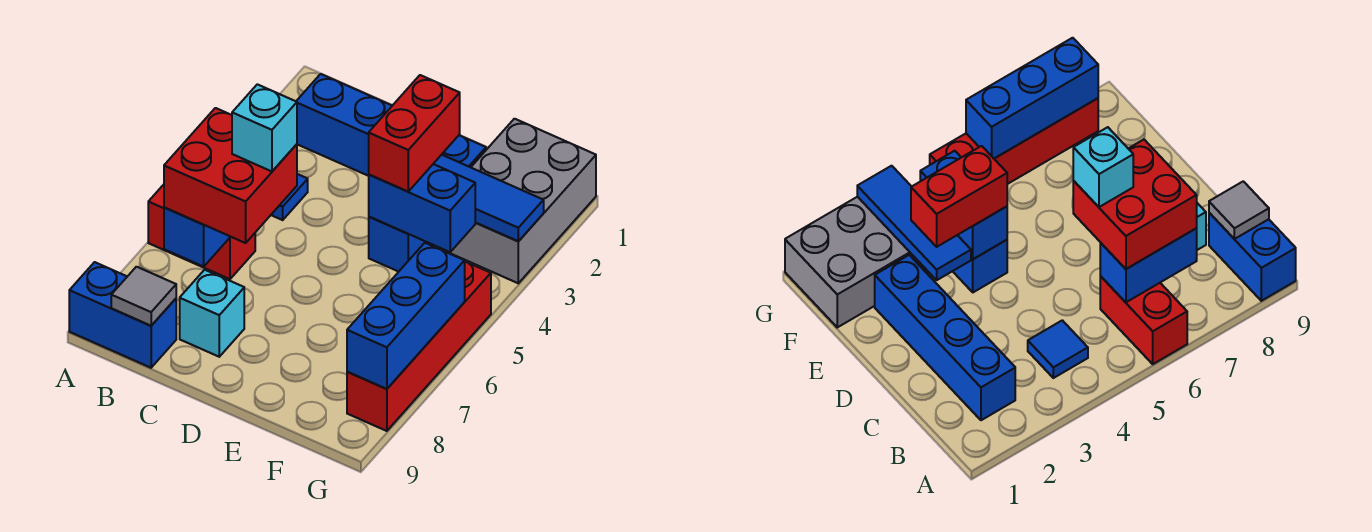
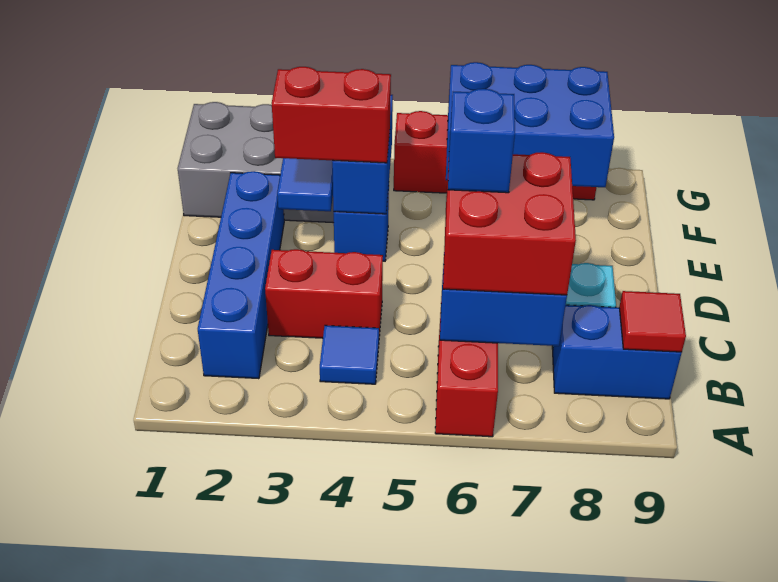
blue 1x2 brick [69,262,176,368] -> blue 1x2 brick turned to [553,305,682,399]
grey 1x1 tile [111,267,176,326] -> red 1x1 tile [619,291,686,352]
none -> red 1x2 brick [265,249,383,338]
cyan 1x1 brick [232,84,297,171] -> blue 1x1 brick [448,89,515,193]
blue 1x3 brick [347,243,465,389] -> blue 2x3 brick [446,62,614,187]

